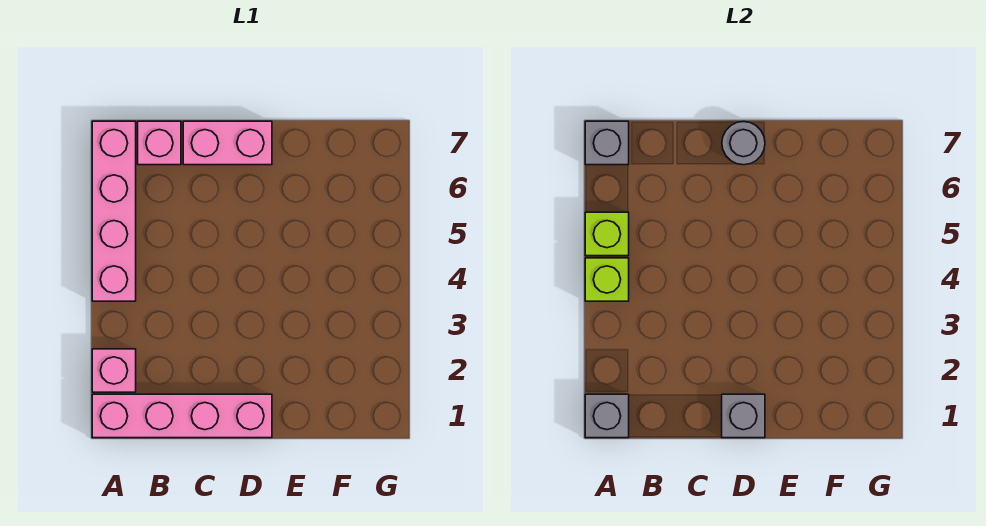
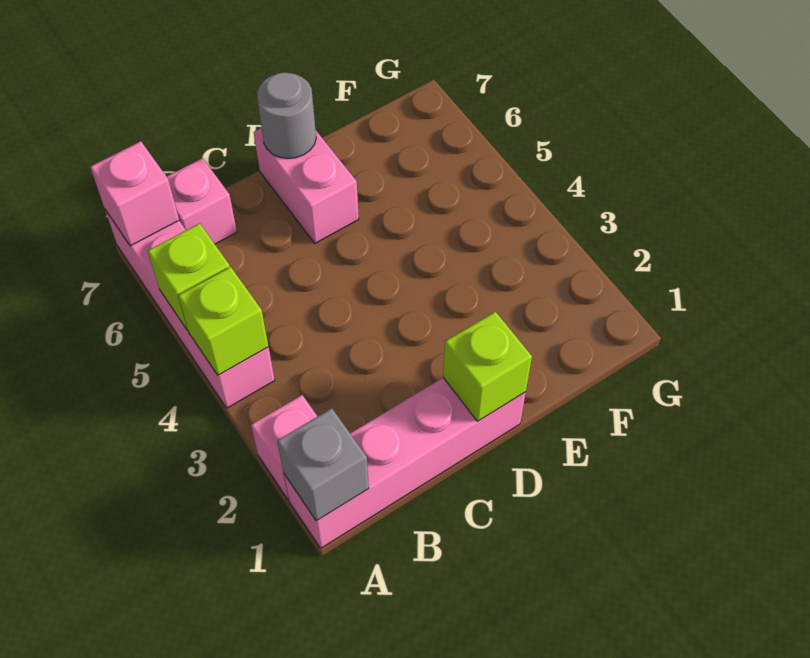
grey 1x1 brick [585,121,629,165] -> pink 1x1 brick [90,141,179,246]
pink 1x2 brick [183,121,272,165] -> pink 1x2 brick turned to [254,128,359,243]
grey 1x1 brick [722,394,765,438] -> lime 1x1 brick [443,312,532,421]

